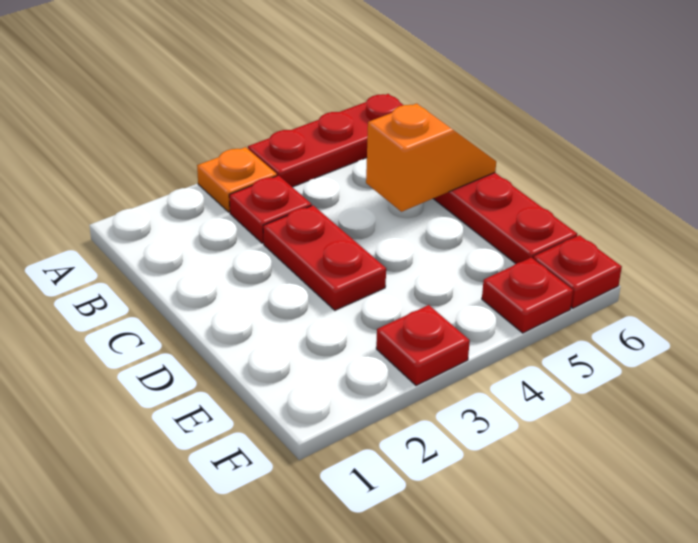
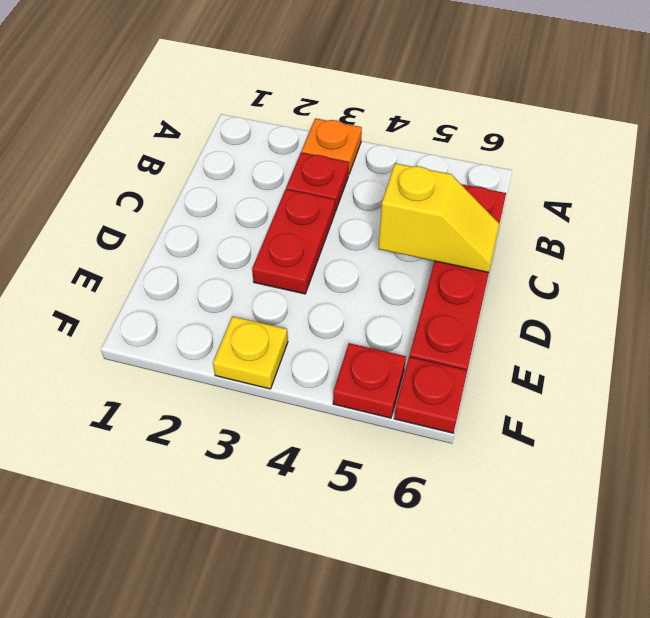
red 1x3 plate [248,94,403,187] -> none
orange 1x2 slope [366,103,496,212] -> yellow 1x2 slope [378,163,500,273]
red 1x1 plate [376,305,470,386] -> yellow 1x1 plate [213,316,288,389]

